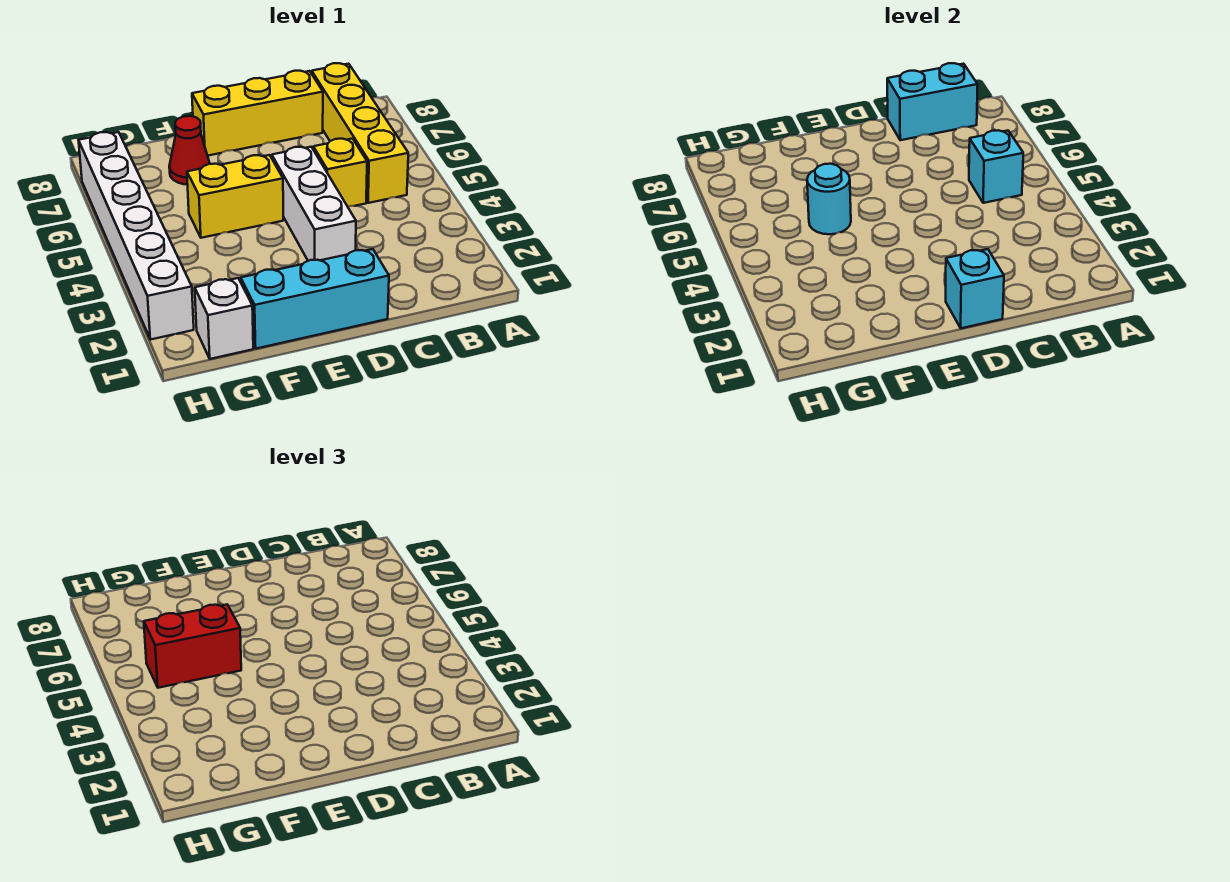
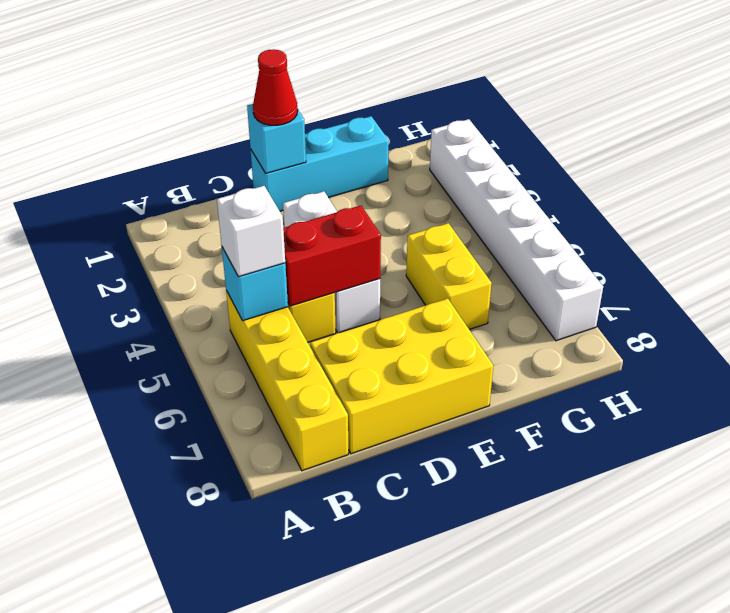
cyan 1x2 brick [887,63,978,140] -> none
yellow 1x3 brick [192,71,323,156] -> yellow 2x3 brick [310,298,493,454]
yellow 1x2 brick [187,155,283,238] -> yellow 1x2 brick turned to [406,223,491,329]
cyan 1x1 round brick [807,164,851,234] -> none
red 1x2 brick [144,605,241,688] -> red 1x2 brick moved to [283,206,381,306]
red 1x1 cone [169,116,210,185] -> red 1x1 cone moved to [253,49,298,125]
white 1x1 brick [195,278,253,359] -> white 1x1 brick moved to [217,186,285,277]

